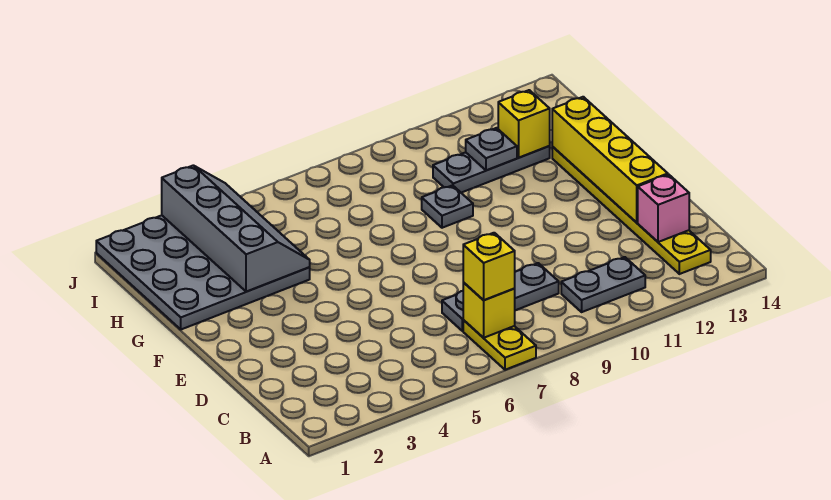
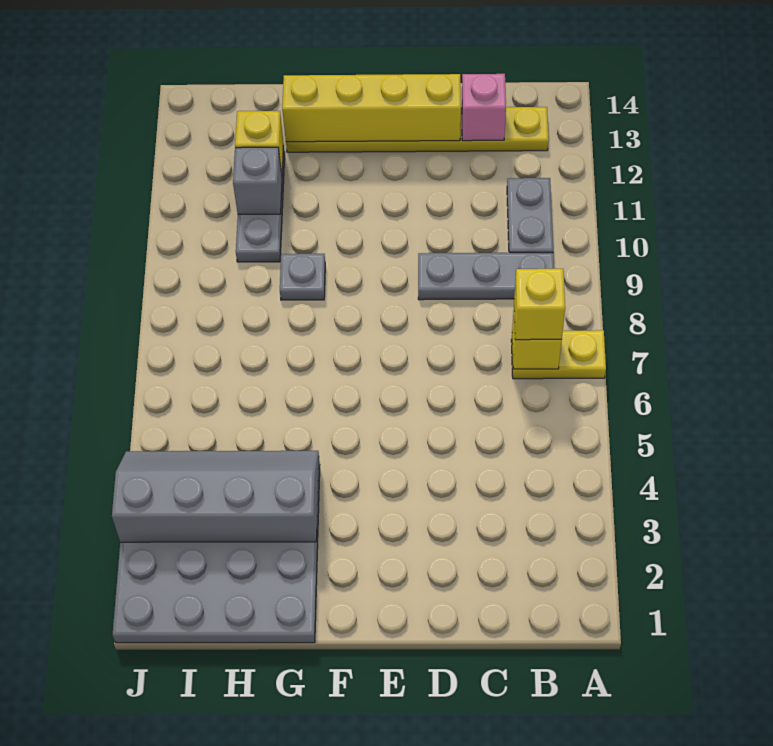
grey 1x3 plate [442,263,559,331] -> grey 1x3 plate turned to [418,253,554,300]
grey 1x1 plate [466,128,517,170] -> grey 1x1 brick [233,147,282,214]

